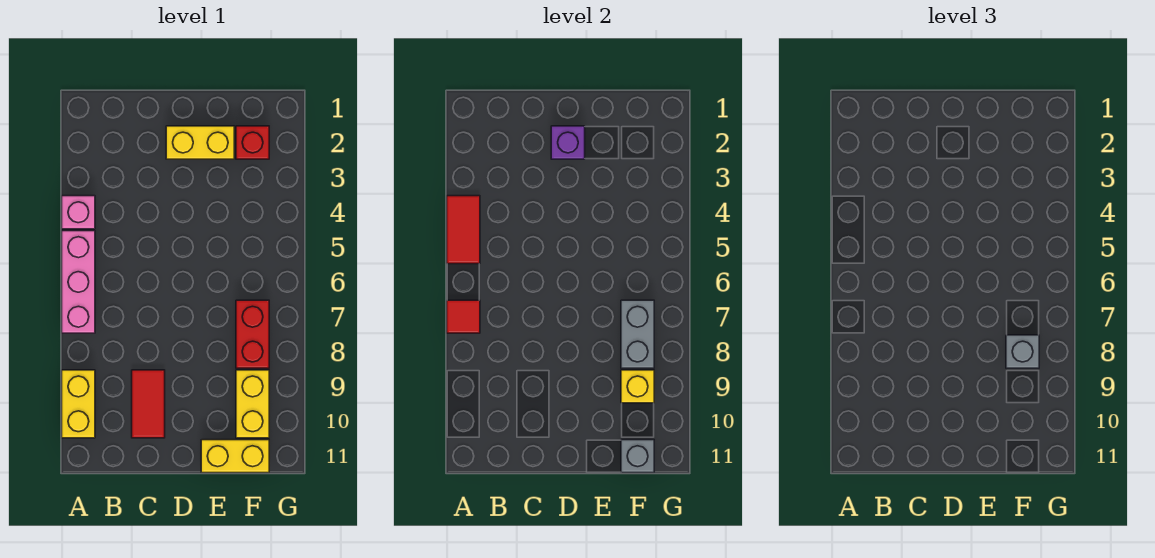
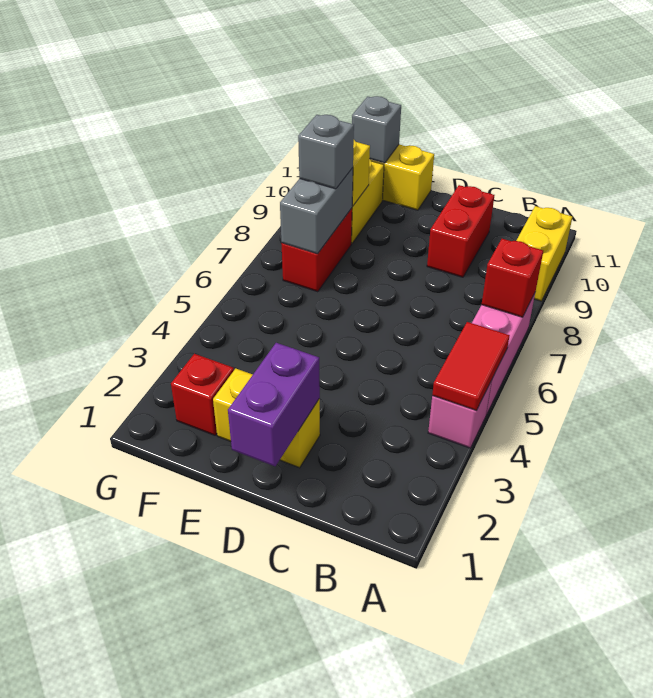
red 1x1 tile [447,300,480,333] -> red 1x1 brick [482,239,543,317]
red 1x2 tile [132,370,165,438] -> red 1x2 brick [427,185,494,277]
purple 1x1 brick [551,126,585,159] -> purple 1x2 brick [228,343,320,466]

